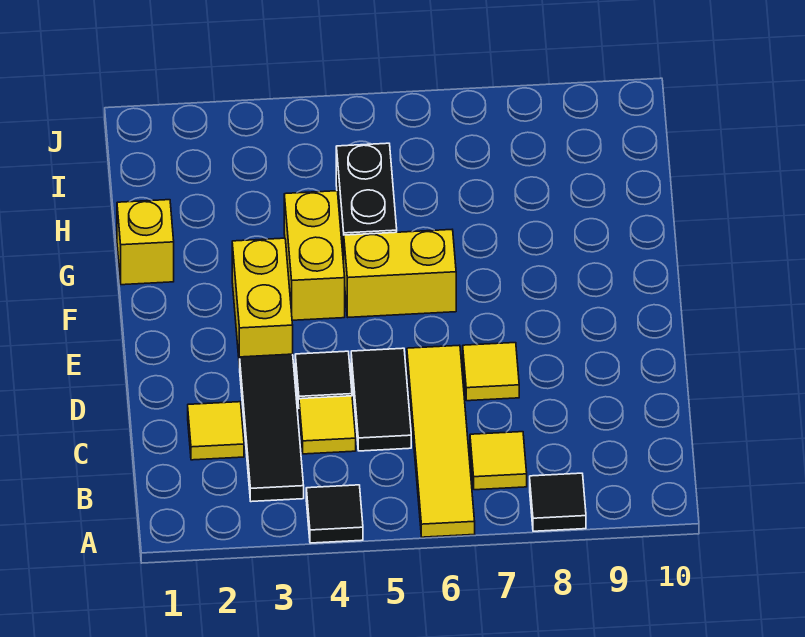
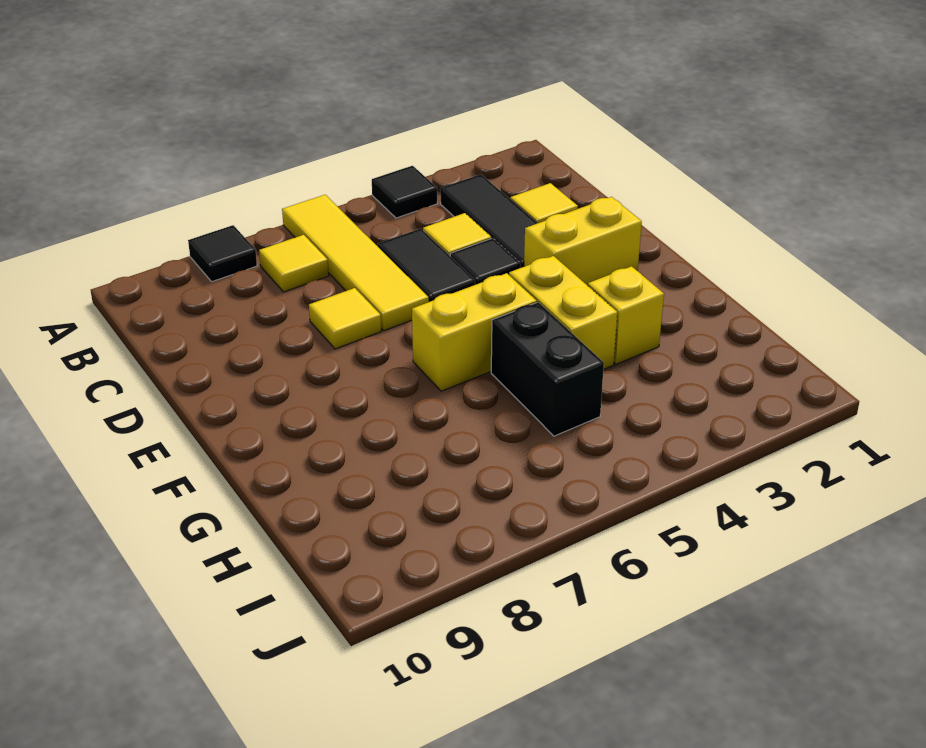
yellow 1x2 brick [232,238,293,368] -> yellow 1x2 brick turned to [524,197,642,286]
yellow 1x1 brick [117,200,174,285] -> yellow 1x1 brick moved to [588,266,664,364]

